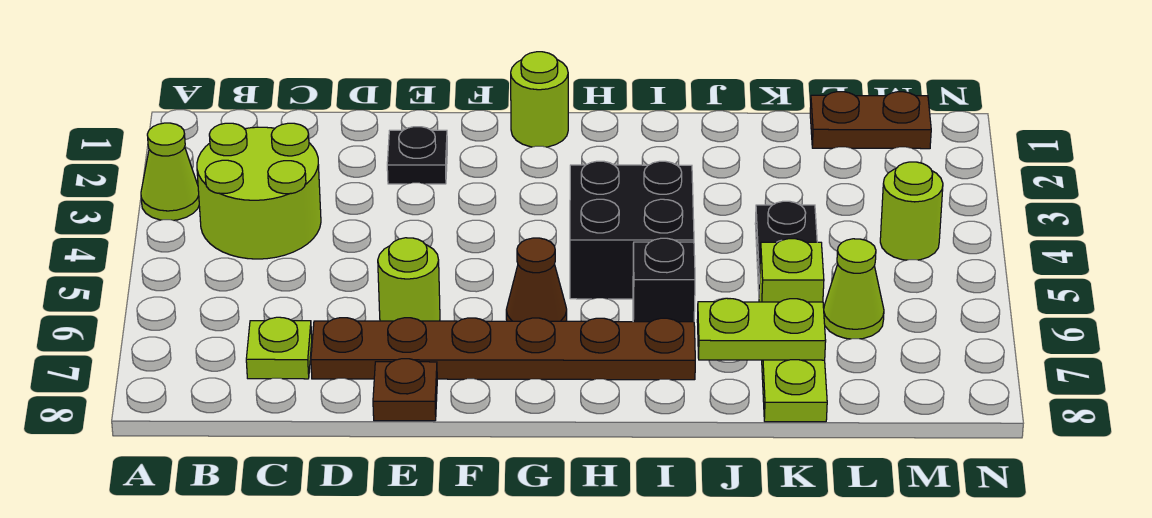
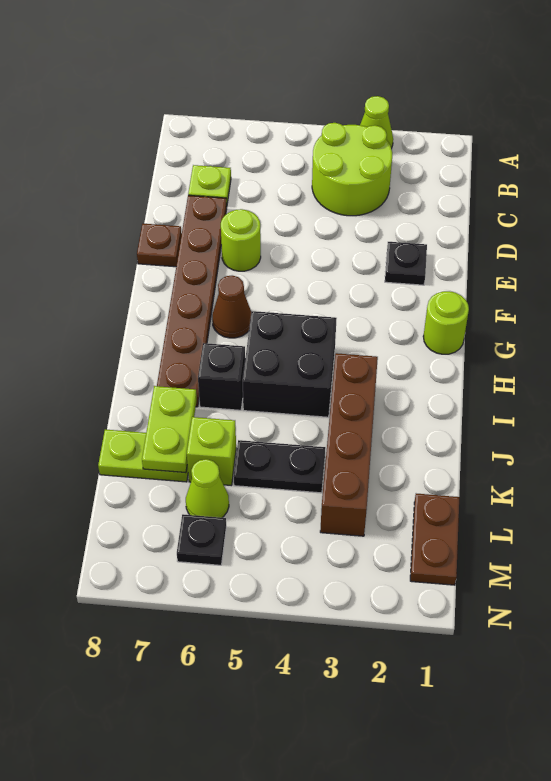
none -> brown 1x4 brick [320,353,378,536]
lime 1x1 round brick [880,162,943,260] -> none
none -> black 1x1 plate [177,514,226,565]

